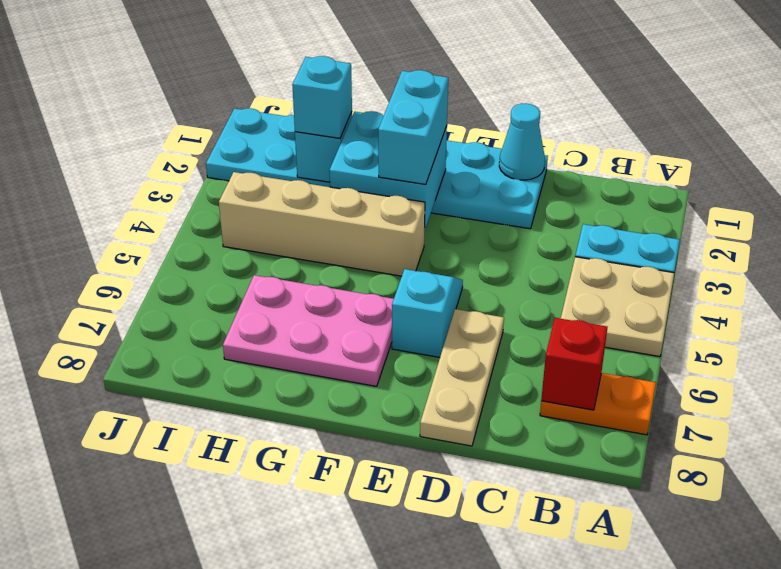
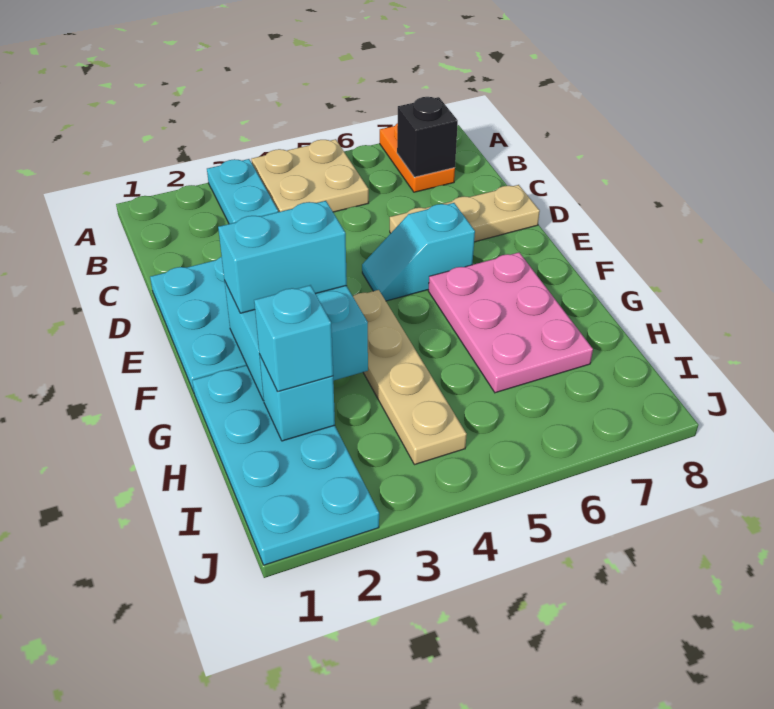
red 1x1 brick [541,318,607,410] -> black 1x1 brick [397,97,458,177]
cyan 1x1 cone [499,103,545,180] -> none
tan 1x4 brick [219,172,425,276] -> tan 1x4 plate [353,290,467,465]

